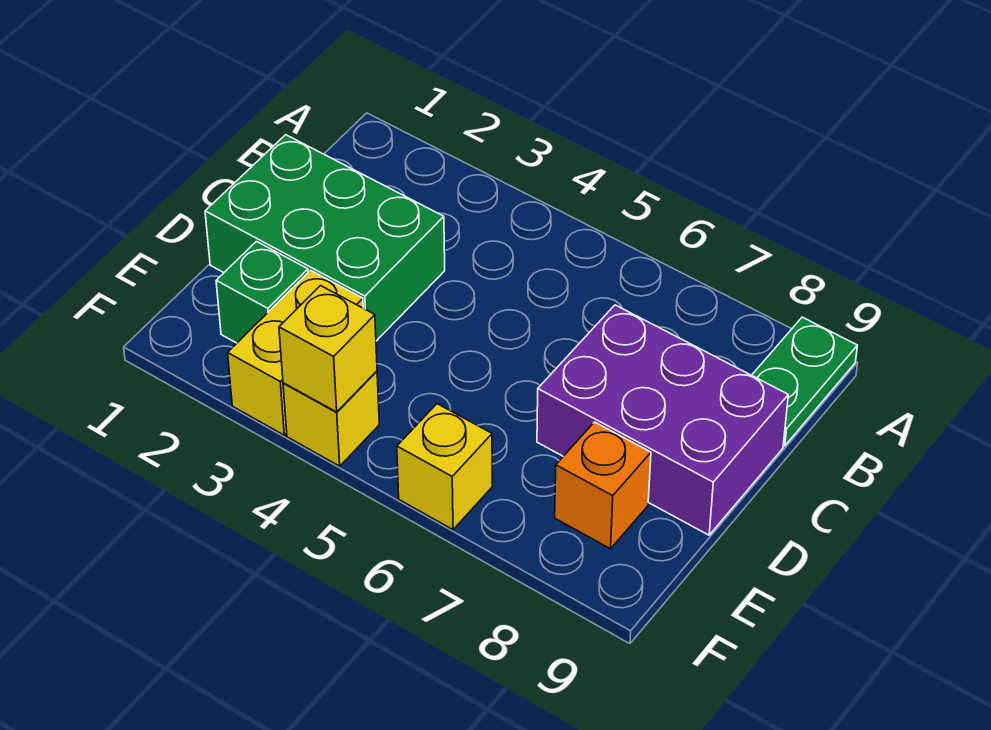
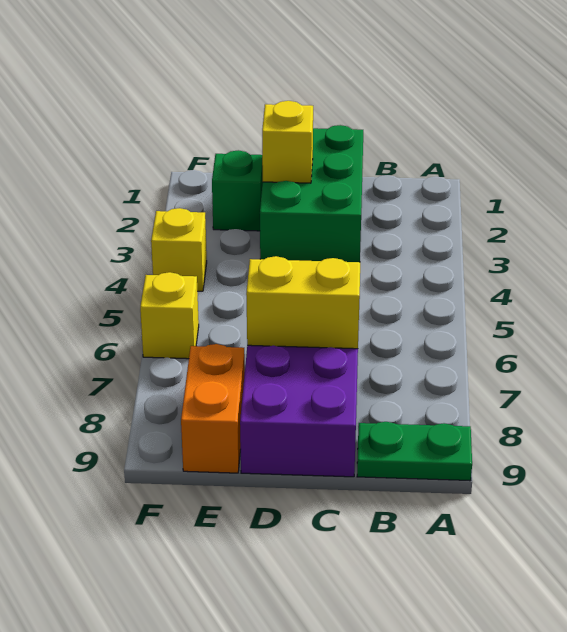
yellow 1x2 brick [228,270,363,435] -> yellow 1x2 brick moved to [246,256,360,349]
orange 1x1 brick [555,422,651,549] -> orange 1x2 brick [181,344,245,473]
yellow 1x1 brick [279,286,377,412] -> yellow 1x1 brick moved to [262,101,313,183]

